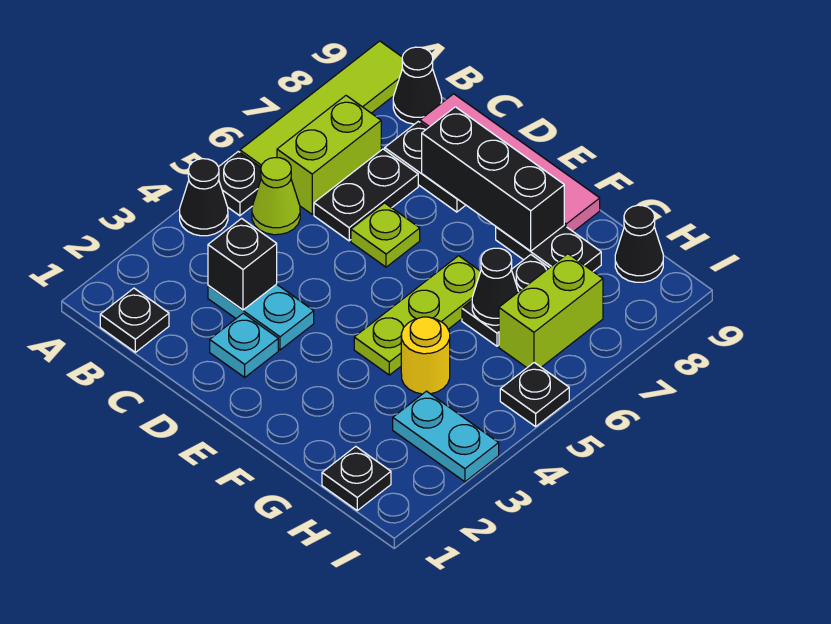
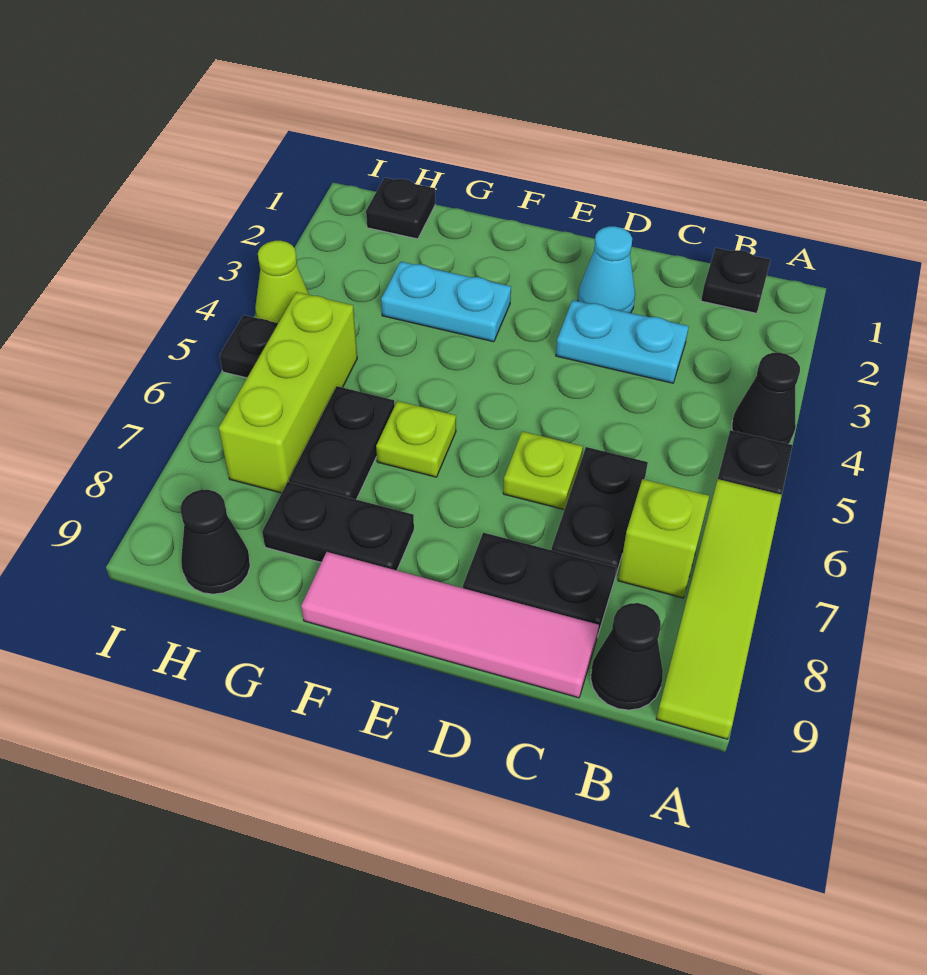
lime 1x1 cone [252,158,300,235] -> lime 1x1 cone moved to [255,241,309,323]
lime 1x2 brick [277,96,381,214] -> lime 1x1 brick [618,479,709,598]
black 1x1 brick [208,219,277,310] -> none
cyan 1x1 plate [210,313,278,377] -> cyan 1x1 cone [578,226,635,313]
black 1x3 brick [422,107,564,251] -> none
lime 1x3 plate [354,256,481,375] -> lime 1x1 plate [376,401,456,477]
yellow 1x1 round brick [401,317,450,394] -> none
black 1x1 cone [472,248,518,325] -> none
cyan 1x2 plate [393,391,499,482] -> cyan 1x2 plate moved to [381,262,511,342]
lime 1x2 brick [499,254,603,368] -> lime 1x3 brick [219,292,357,493]

